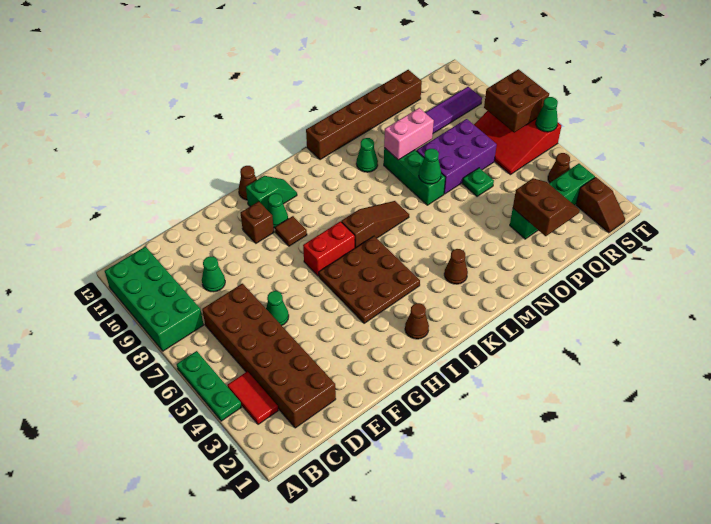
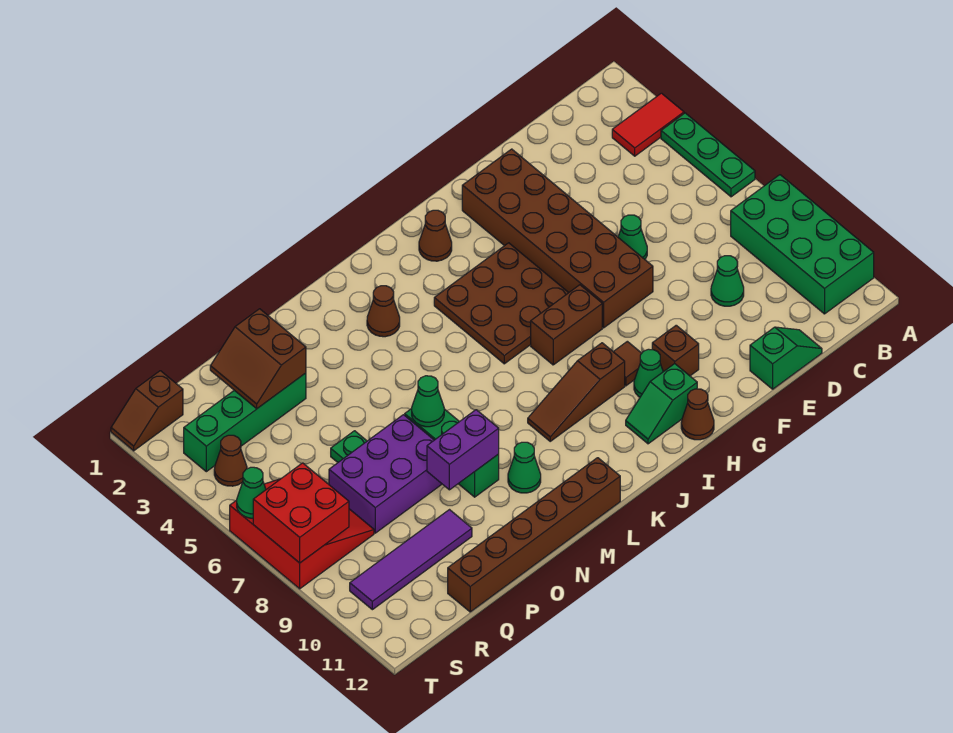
red 1x2 tile [227,371,278,424] -> red 1x2 tile turned to [612,93,684,156]
brown 2x6 brick [202,284,336,428] -> brown 2x6 brick moved to [462,149,653,328]
none -> green 1x2 slope [750,327,822,389]
red 1x2 brick [303,221,355,276] -> brown 1x2 brick [531,285,602,365]
brown 1x3 slope [341,201,409,248] -> brown 1x3 slope moved to [528,343,625,441]
pink 1x2 brick [384,108,434,160] -> purple 1x2 brick [427,410,499,490]
brown 1x2 slope [576,177,625,233] -> brown 1x2 slope turned to [111,371,183,451]
brown 2x2 brick [484,69,549,132] -> red 2x2 brick [253,463,349,563]

